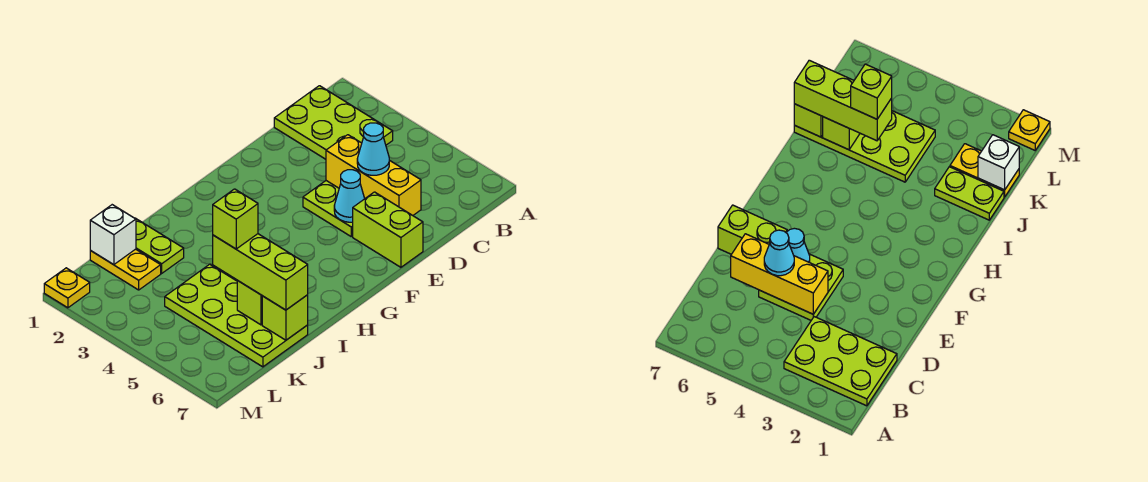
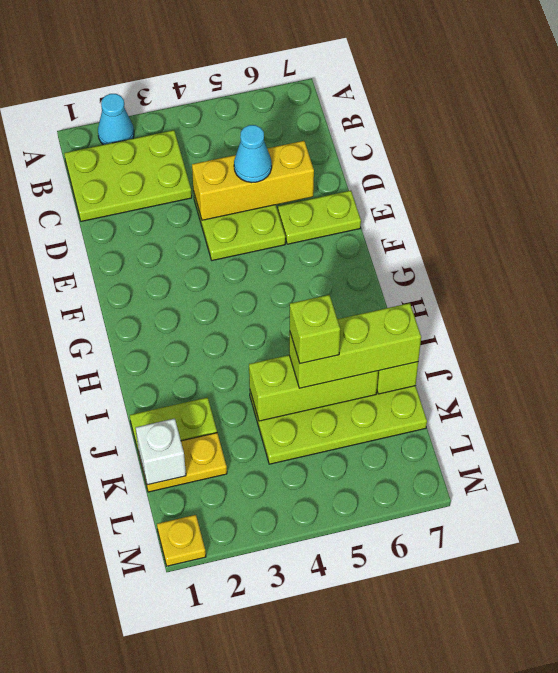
cyan 1x1 cone [334,170,365,222] -> cyan 1x1 cone moved to [98,94,134,145]
lime 1x2 brick [353,192,423,267] -> lime 1x2 plate [278,191,361,244]
lime 1x1 brick [237,281,262,325] -> lime 1x3 brick [249,355,378,421]

